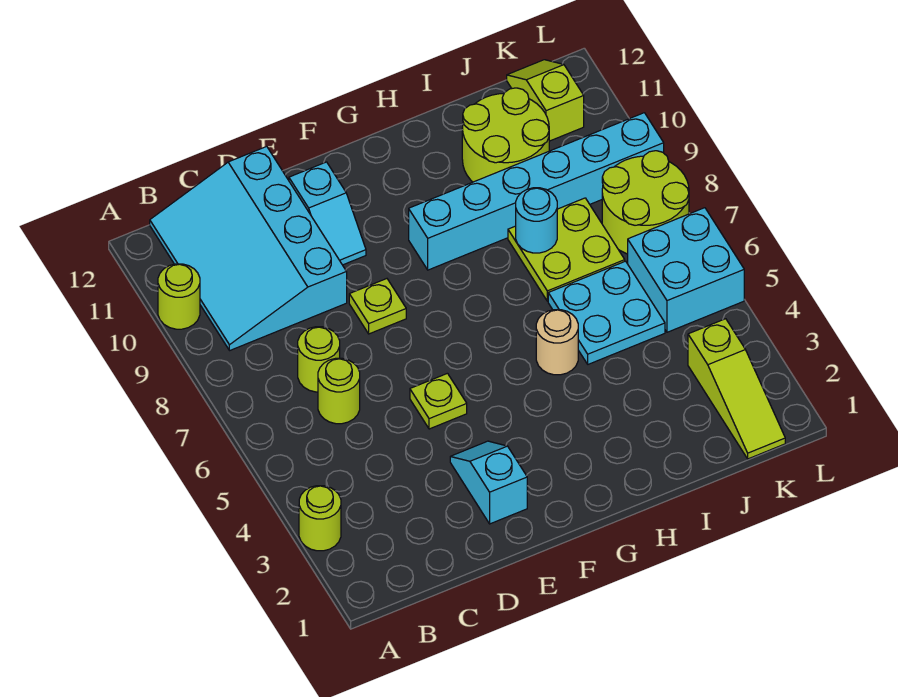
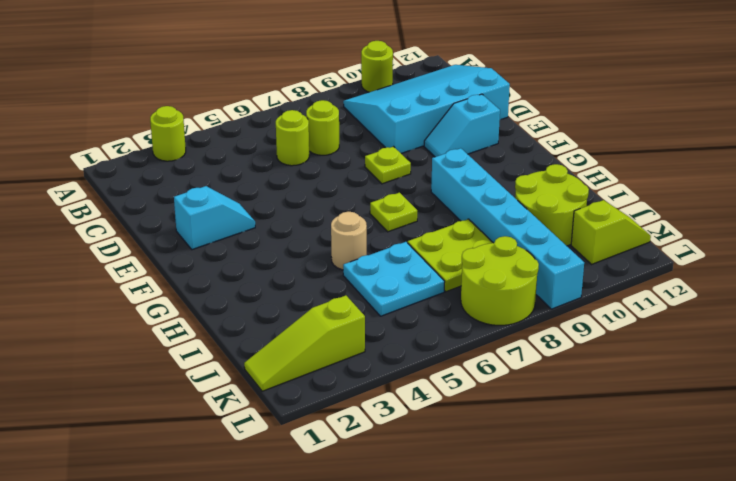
lime 1x1 plate [410,373,467,429] -> lime 1x1 plate moved to [370,193,417,232]
cyan 1x1 round brick [516,188,557,253] -> none
cyan 2x2 brick [628,208,744,332] -> none

